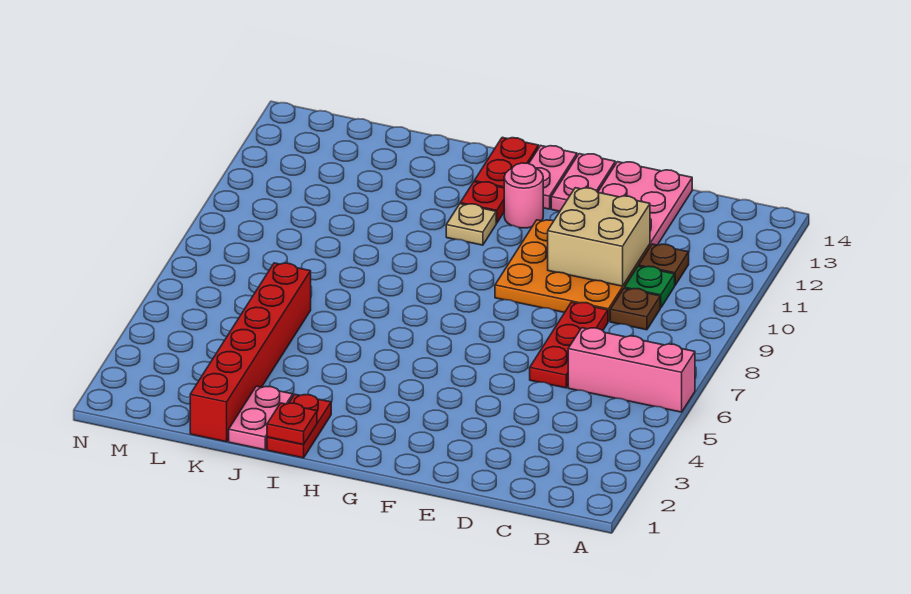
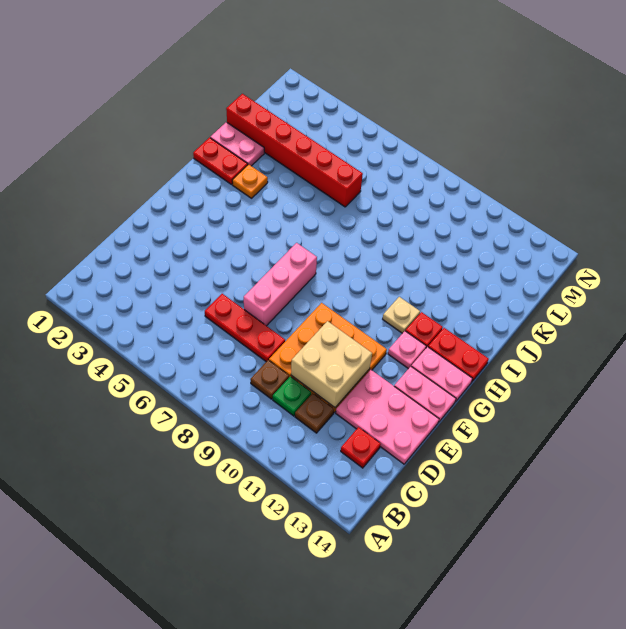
pink 1x3 brick [568,328,695,412] -> pink 1x3 brick moved to [244,243,317,326]
pink 1x1 round brick [504,163,543,228] -> pink 1x1 plate [388,331,426,369]
red 1x1 plate [267,403,317,445] -> red 1x1 plate moved to [341,427,381,468]
none -> orange 1x1 plate [232,164,268,198]

